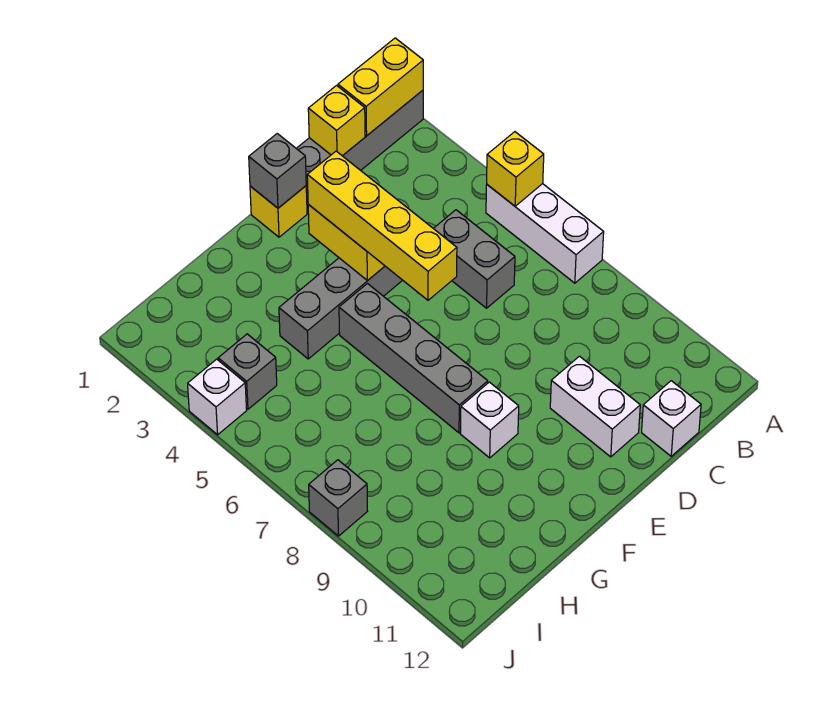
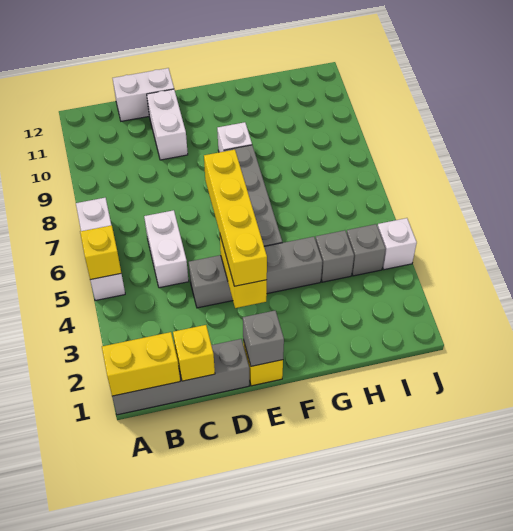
grey 1x2 brick [433,210,515,308] -> white 1x2 brick [144,210,189,288]
white 1x1 brick [642,381,701,456] -> white 1x2 brick [113,68,174,121]
grey 1x1 brick [309,460,367,536] -> grey 1x1 brick moved to [315,230,354,282]

